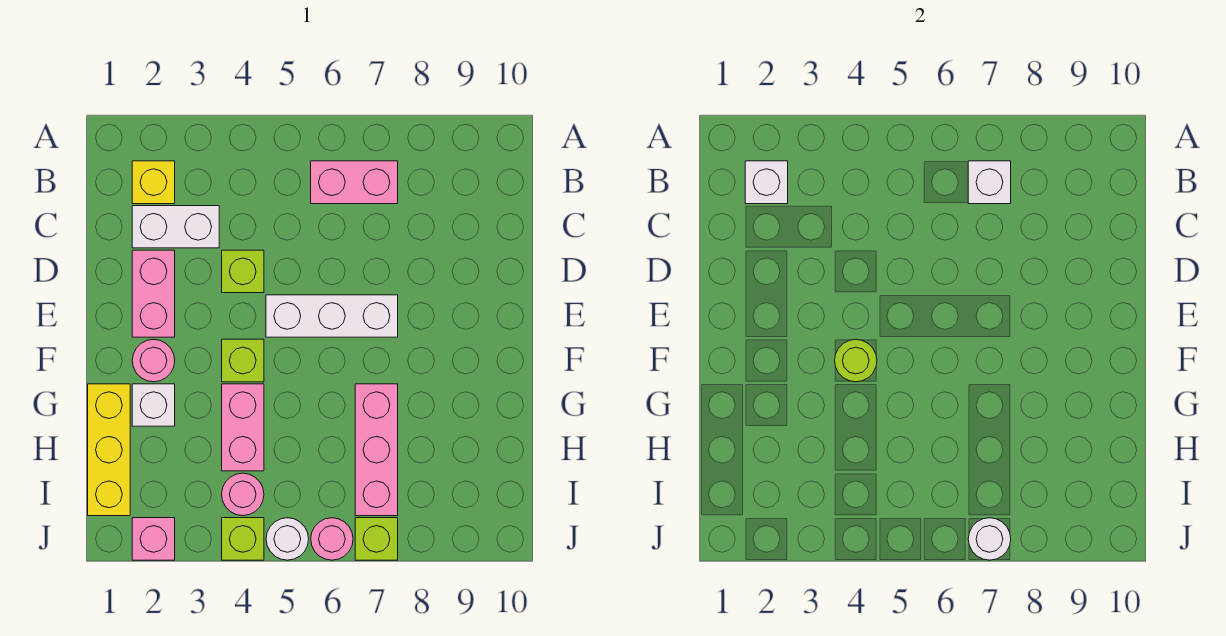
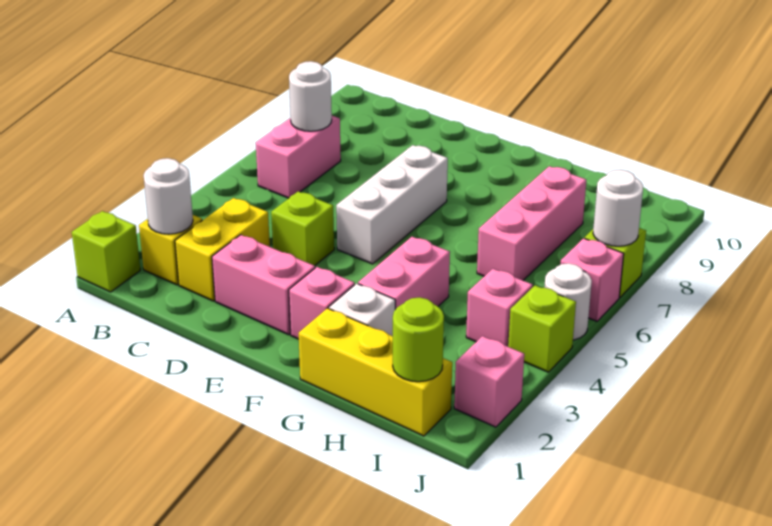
white 1x1 brick [745,161,788,204] -> white 1x1 round brick [144,158,193,234]
white 1x1 brick [968,161,1011,204] -> white 1x1 round brick [289,61,332,131]
white 1x2 brick [132,206,219,248] -> yellow 1x2 brick [175,198,270,301]
pink 1x1 round brick [132,339,175,382] -> pink 1x1 brick [289,267,355,339]
lime 1x1 brick [222,339,264,382] -> lime 1x1 brick moved to [72,211,140,292]
lime 1x1 round brick [835,339,877,382] -> lime 1x1 round brick moved to [393,297,444,382]
pink 1x2 brick [222,384,264,471] -> pink 1x2 brick turned to [358,237,450,309]
pink 1x3 brick [355,384,398,516] -> pink 1x3 brick turned to [477,166,586,280]
pink 1x1 round brick [222,473,264,516] -> pink 1x1 brick [466,269,533,347]
pink 1x1 round brick [311,518,353,560] -> pink 1x1 brick [561,238,624,321]

